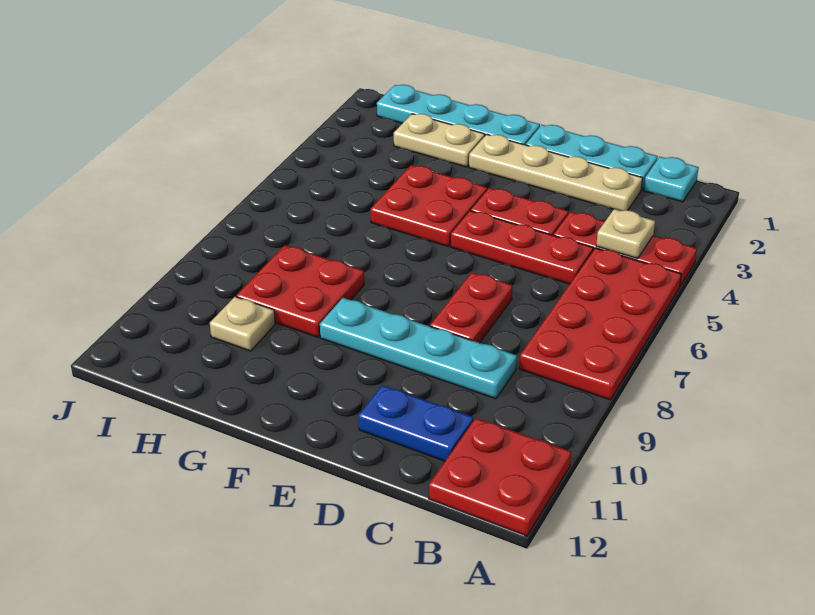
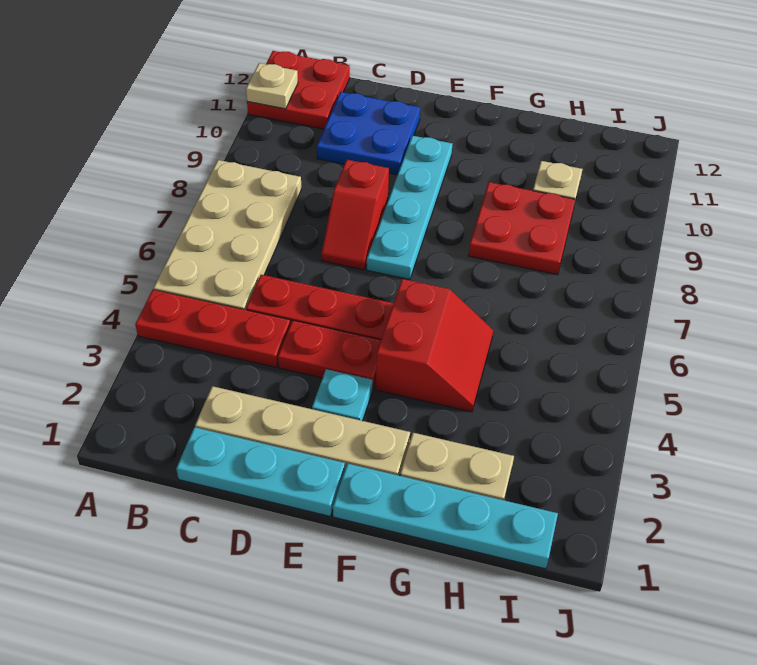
red 2x4 plate [519,248,681,400] -> tan 2x4 plate [154,160,301,310]
cyan 1x1 plate [644,157,699,202] -> cyan 1x1 plate moved to [312,369,373,421]
tan 1x1 plate [596,209,655,259] -> tan 1x1 plate moved to [246,63,298,109]
cyan 1x4 plate [320,298,517,399] -> cyan 1x4 plate turned to [367,136,452,280]
blue 1x2 plate [359,385,473,461] -> blue 2x2 plate [317,92,420,175]
red 1x2 plate [430,273,513,343] -> red 1x2 slope [321,160,389,270]
red 2x2 plate [371,165,487,247] -> red 2x2 slope [376,279,493,412]

